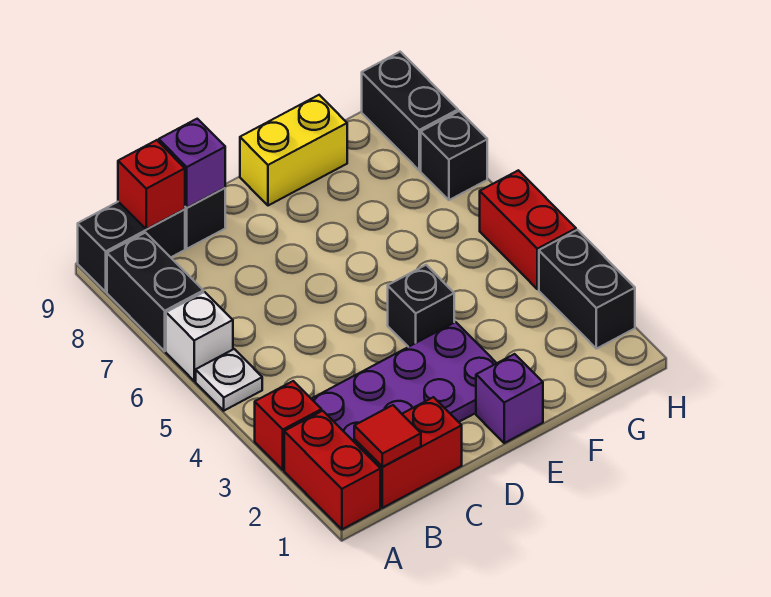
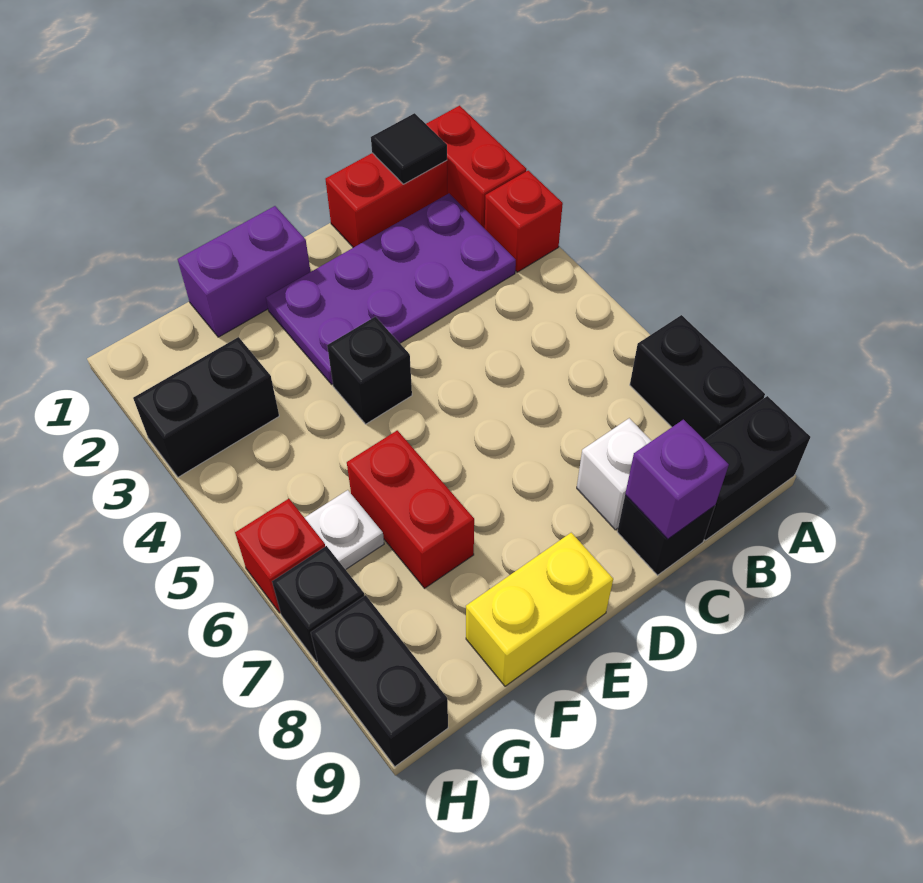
white 1x1 plate [196,349,262,411] -> white 1x1 plate moved to [305,490,384,570]
white 1x1 brick [166,292,233,381] -> white 1x1 brick moved to [577,418,651,530]
red 1x1 tile [354,405,421,467] -> black 1x1 tile [371,113,447,184]
red 1x1 brick [118,140,185,229] -> red 1x1 brick moved to [235,499,325,613]
purple 1x1 brick [476,354,543,443] -> purple 1x2 brick [178,206,311,337]
black 1x2 brick [539,230,635,349] -> black 1x2 brick turned to [133,337,279,477]
red 1x2 brick [480,170,576,289] -> red 1x2 brick moved to [347,430,474,588]

